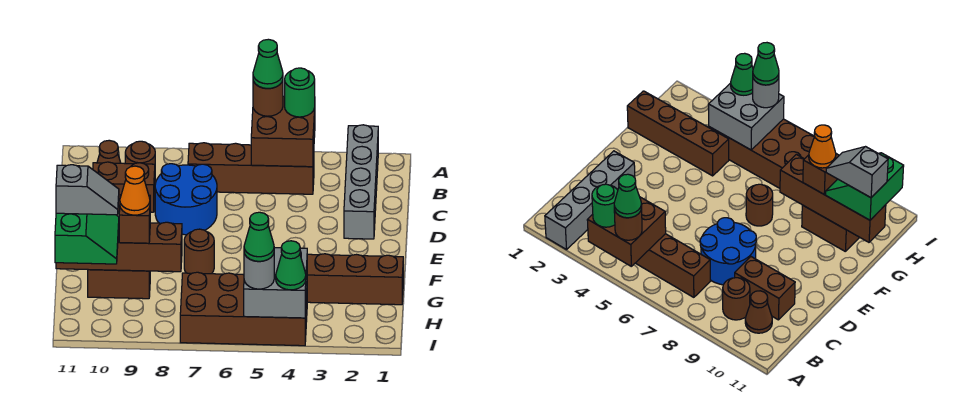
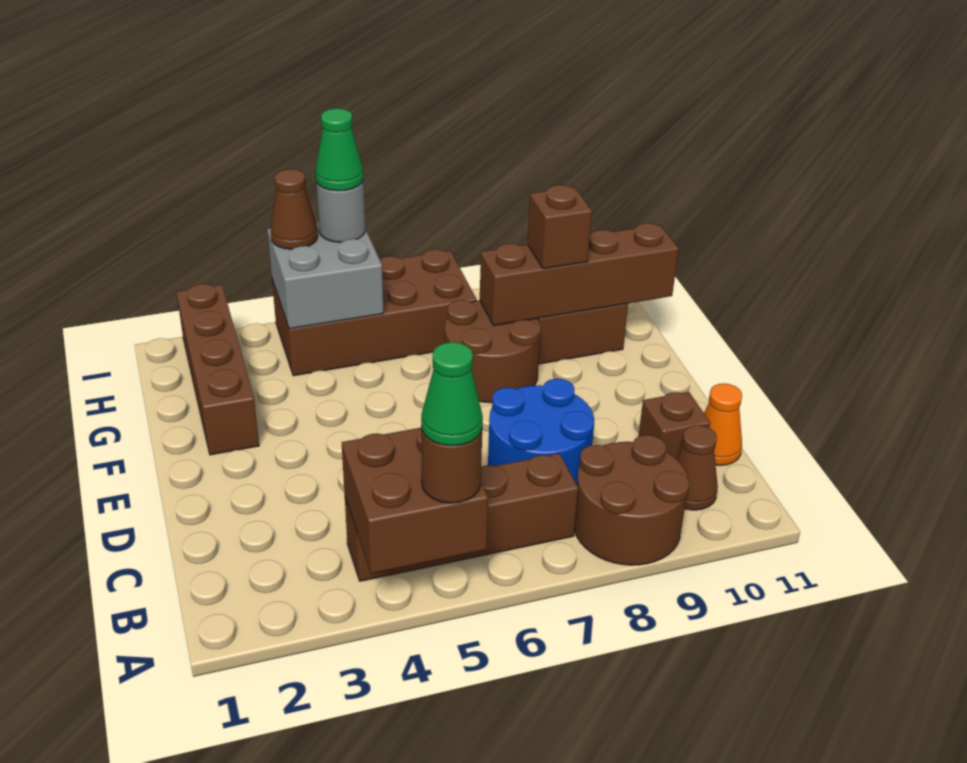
grey 1x4 brick [344,125,378,239] -> none
green 1x1 round brick [285,68,315,117] -> none
brown 1x1 round brick [125,141,155,164] -> brown 2x2 round brick [574,435,689,565]
brown 1x2 brick [93,162,155,212] -> brown 1x1 brick [638,392,710,458]
brown 1x1 round brick [184,229,214,274] -> brown 2x2 round brick [445,300,541,403]
brown 1x4 brick [307,254,403,305] -> brown 1x4 brick turned to [177,284,259,455]
orange 1x1 cone [120,166,150,215] -> orange 1x1 cone moved to [704,383,742,465]
green 2x2 slope [55,213,119,264] -> none
grey 1x2 slope [56,165,119,215] -> none
green 1x1 cone [276,241,306,290] -> brown 1x1 cone [271,169,318,249]

